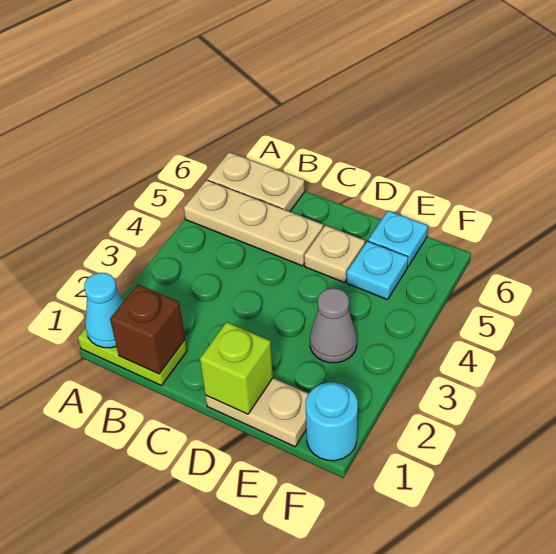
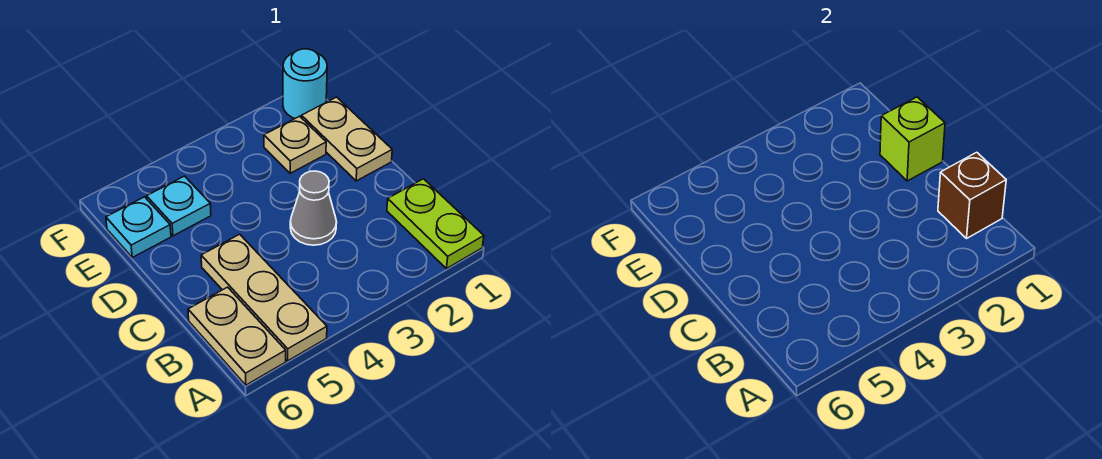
cyan 1x1 cone [84,273,124,348] -> none
tan 1x1 plate [304,225,365,283] -> tan 1x1 plate moved to [264,116,326,173]
grey 1x1 cone [310,288,357,363] -> grey 1x1 cone moved to [290,171,337,245]

